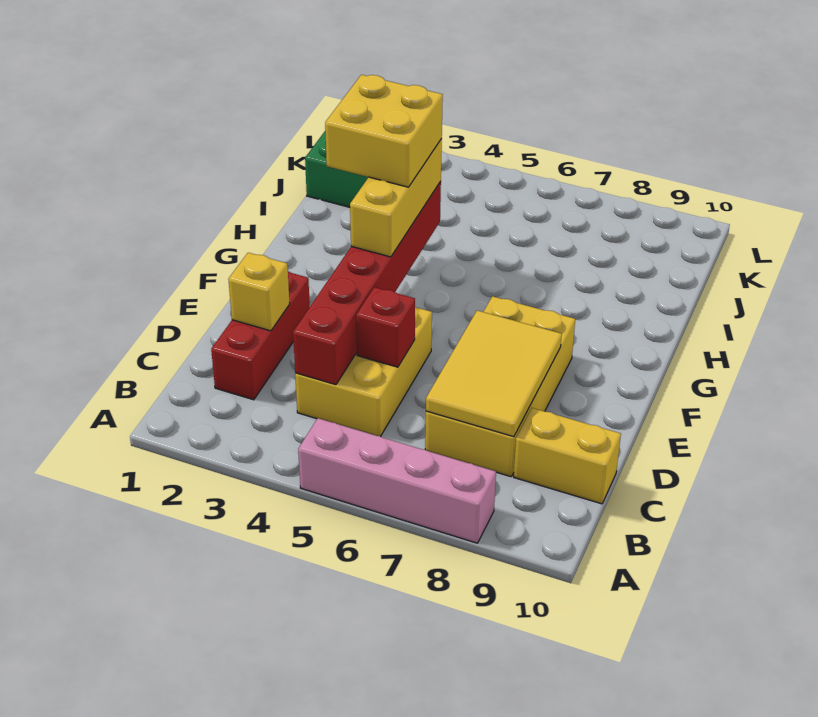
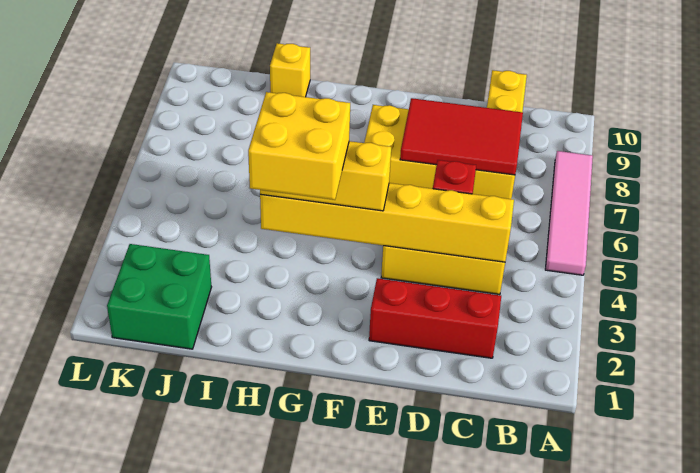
pink 1x4 brick [298,418,496,543] -> pink 1x4 tile [545,151,593,275]
red 1x6 brick [293,181,441,385] -> yellow 1x6 brick [260,183,514,262]
yellow 2x3 tile [426,310,562,437] -> red 2x3 tile [400,98,523,175]
yellow 1x1 brick [228,253,290,331] -> yellow 1x1 brick moved to [270,43,310,97]

